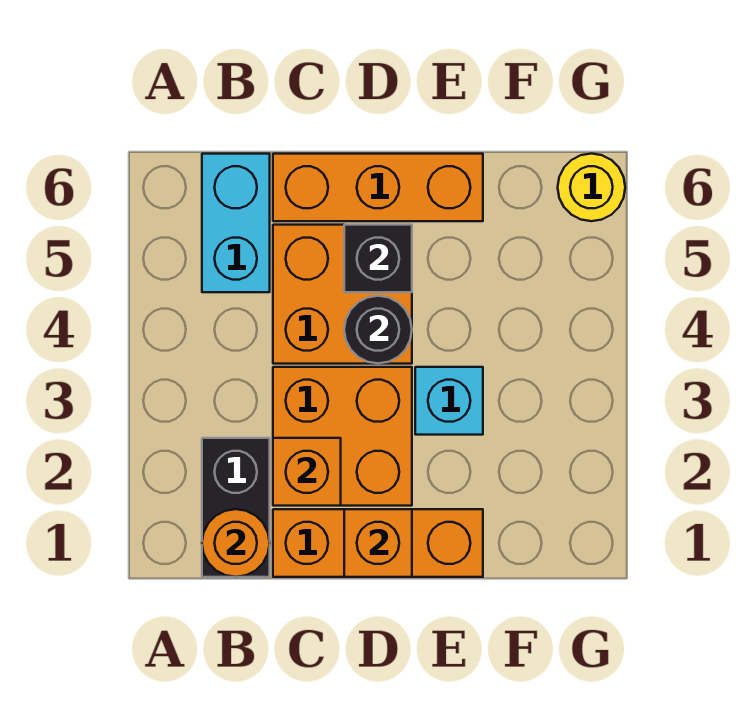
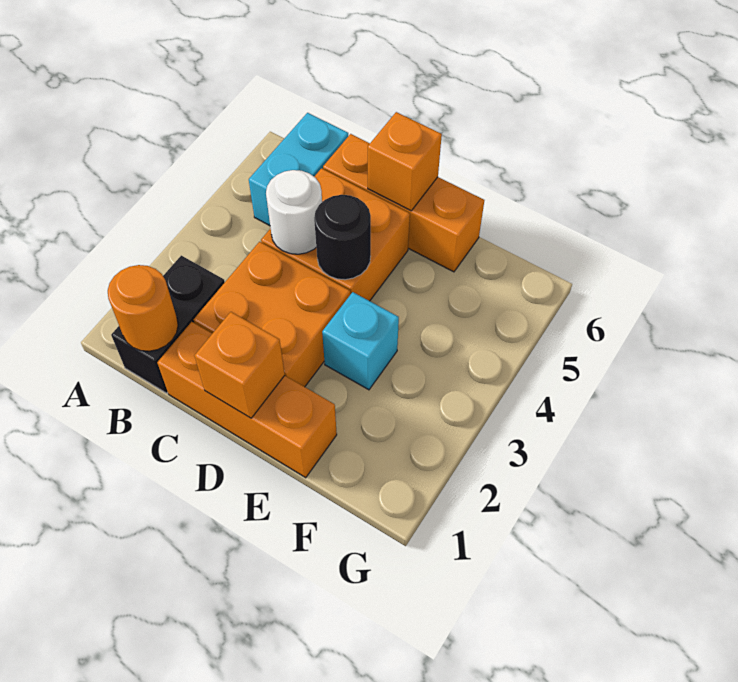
orange 1x1 brick [273,438,341,506] -> orange 1x1 brick moved to [368,112,442,211]
none -> white 1x1 round brick [266,170,322,254]
black 1x1 brick [344,225,412,292] -> none
yellow 1x1 round brick [558,154,625,221] -> none

